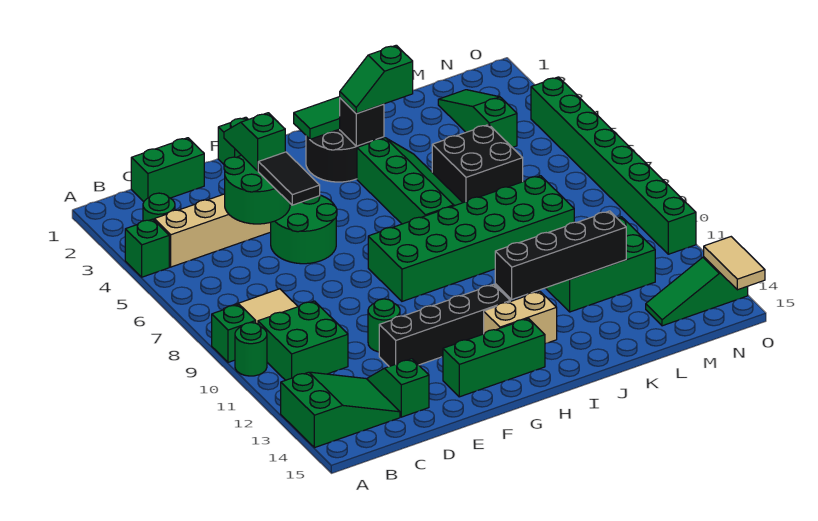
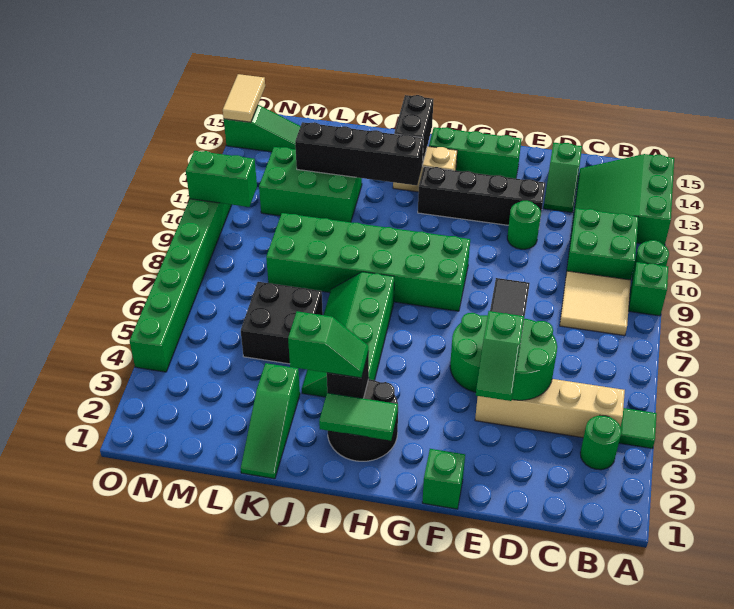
green 1x1 brick [125,219,169,277] -> green 1x1 tile [619,408,657,449]
green 2x3 slope [281,372,400,448] -> green 3x3 slope [572,154,674,246]
green 1x2 brick [131,138,204,202] -> green 1x2 brick moved to [186,151,257,207]
none -> black 1x2 brick [394,95,433,165]
green 1x3 slope [438,90,517,147] -> green 1x3 slope moved to [241,363,300,479]

